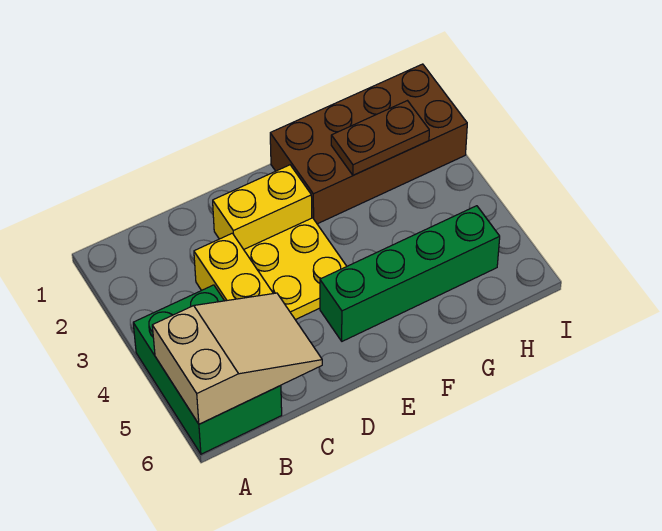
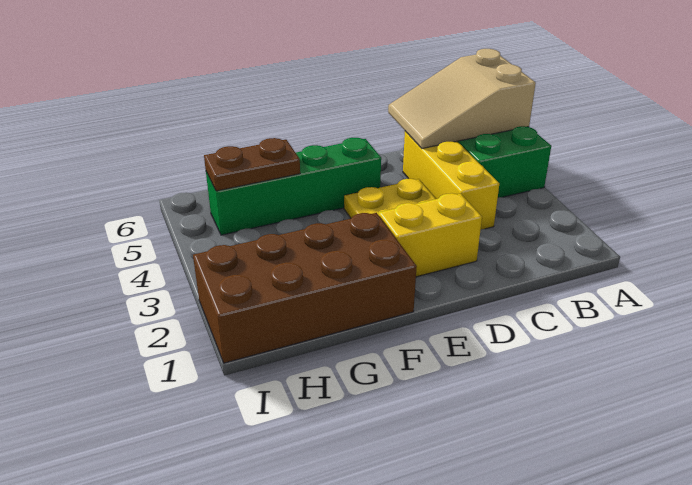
brown 1x2 plate [331,101,429,175] -> brown 1x2 plate moved to [204,138,300,191]

